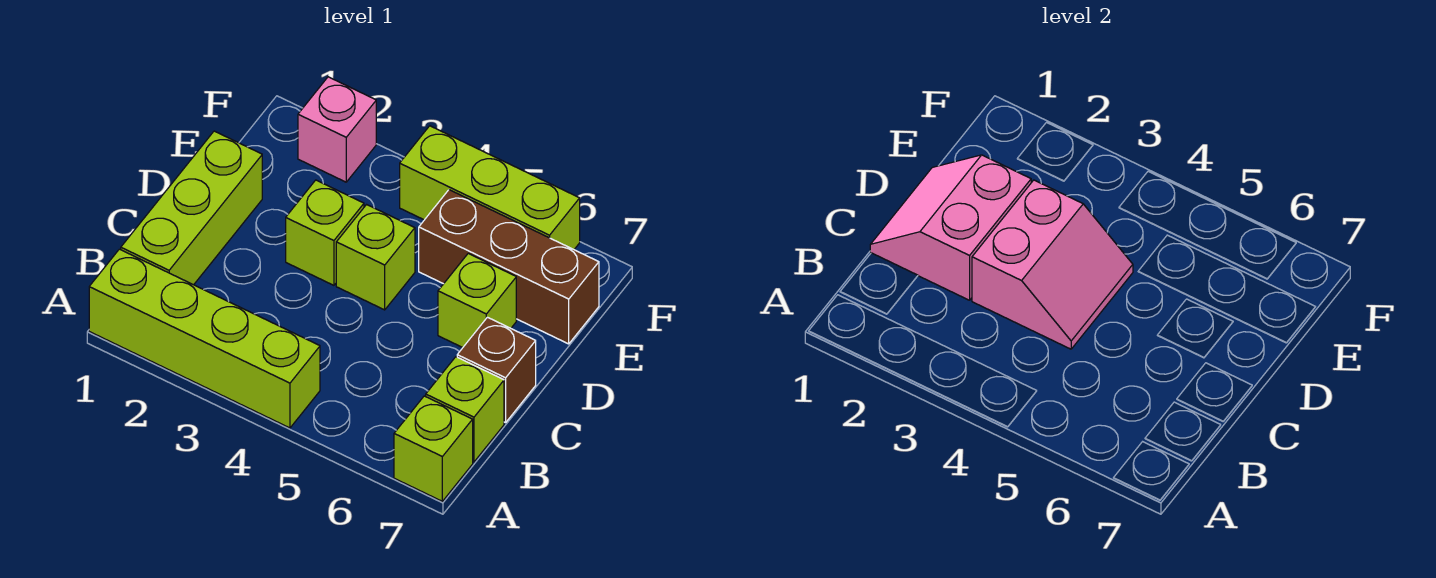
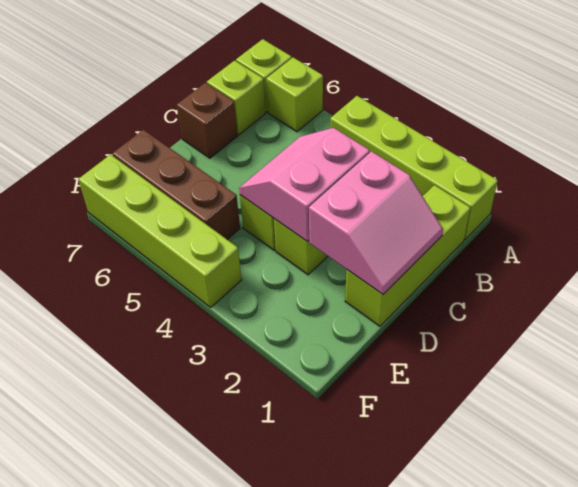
lime 1x1 brick [438,254,516,348] -> lime 1x1 brick moved to [266,57,323,132]
pink 1x1 brick [298,77,376,182] -> none
lime 1x3 brick [400,126,580,249] -> lime 1x4 brick [78,155,242,307]

